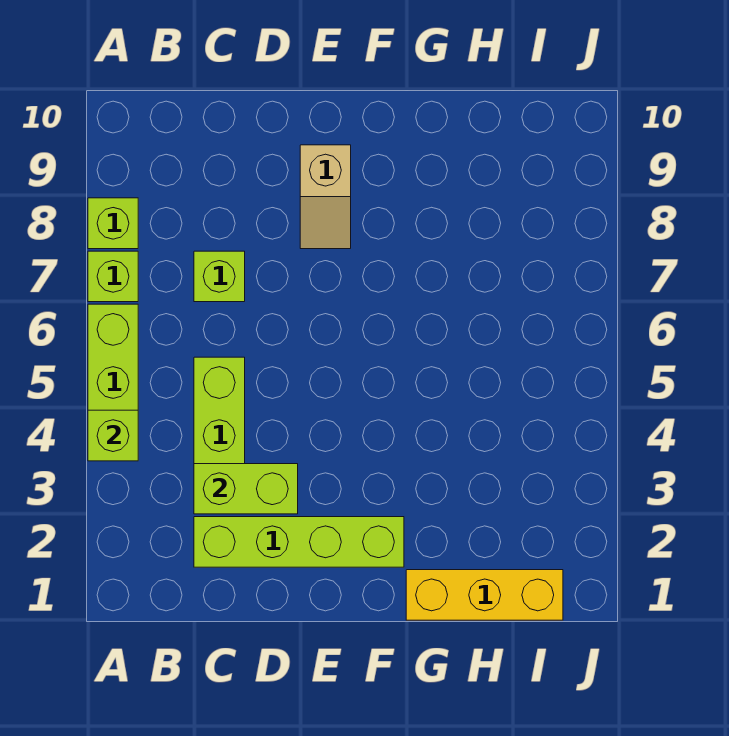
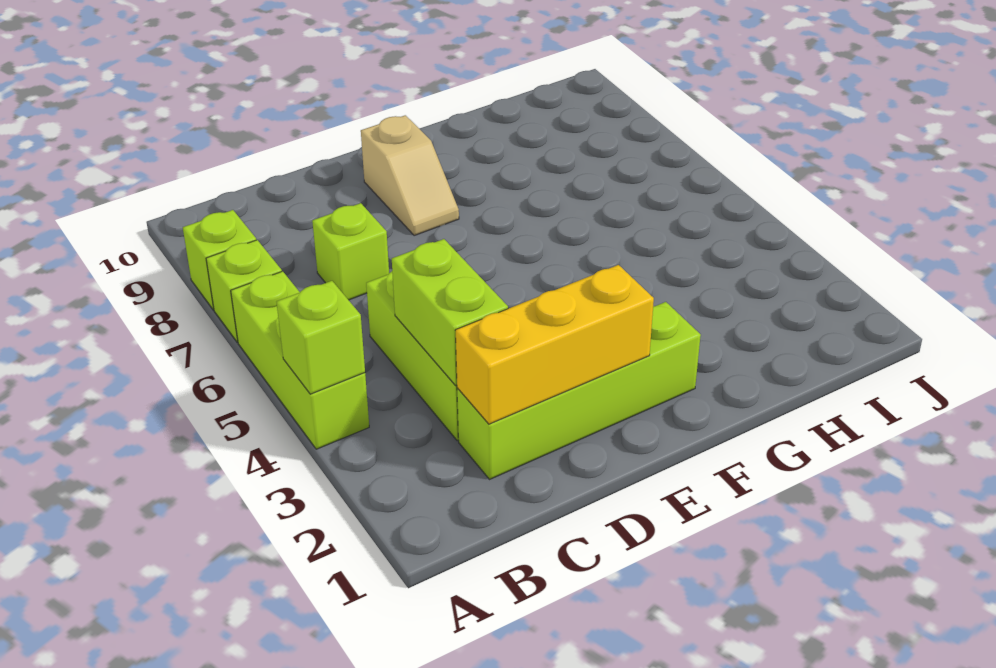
lime 1x2 brick [194,464,298,514] -> lime 1x2 brick turned to [392,239,508,385]
yellow 1x3 brick [406,570,563,620] -> yellow 1x3 brick moved to [455,265,654,424]

